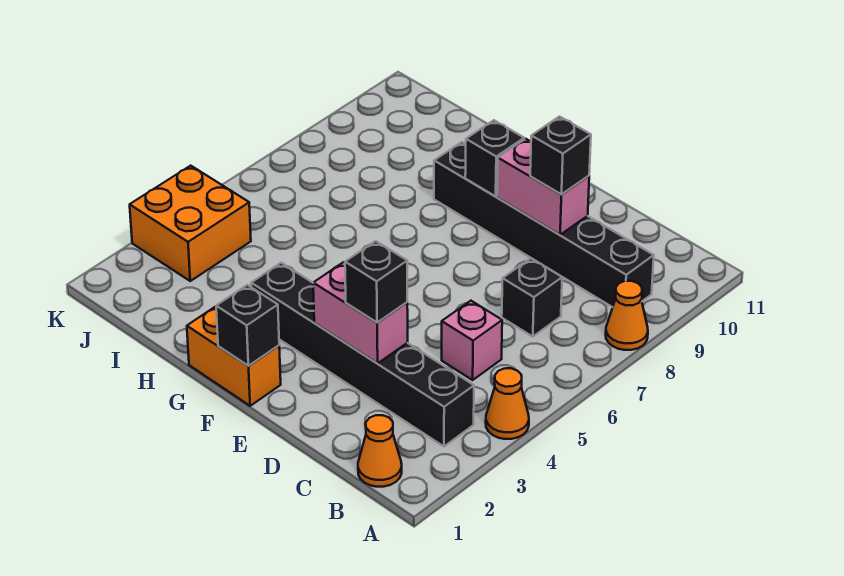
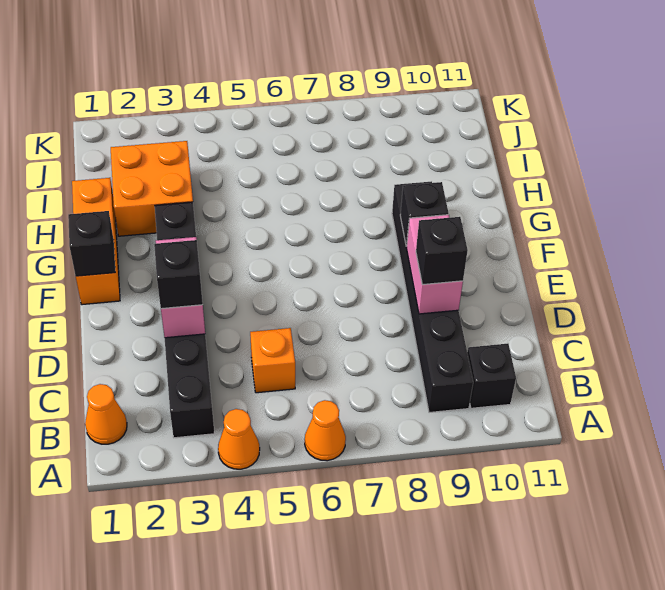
orange 1x1 cone [606,281,648,350] -> orange 1x1 cone moved to [305,400,346,461]
pink 1x1 brick [442,301,502,380] -> orange 1x1 brick [250,328,295,393]
black 1x1 brick [502,258,562,337] -> black 1x1 brick moved to [467,344,516,408]
orange 1x2 brick [187,306,281,406] -> orange 1x3 brick [72,178,120,305]
orange 2x2 brick [130,166,251,281] -> orange 2x2 brick moved to [111,141,193,236]

